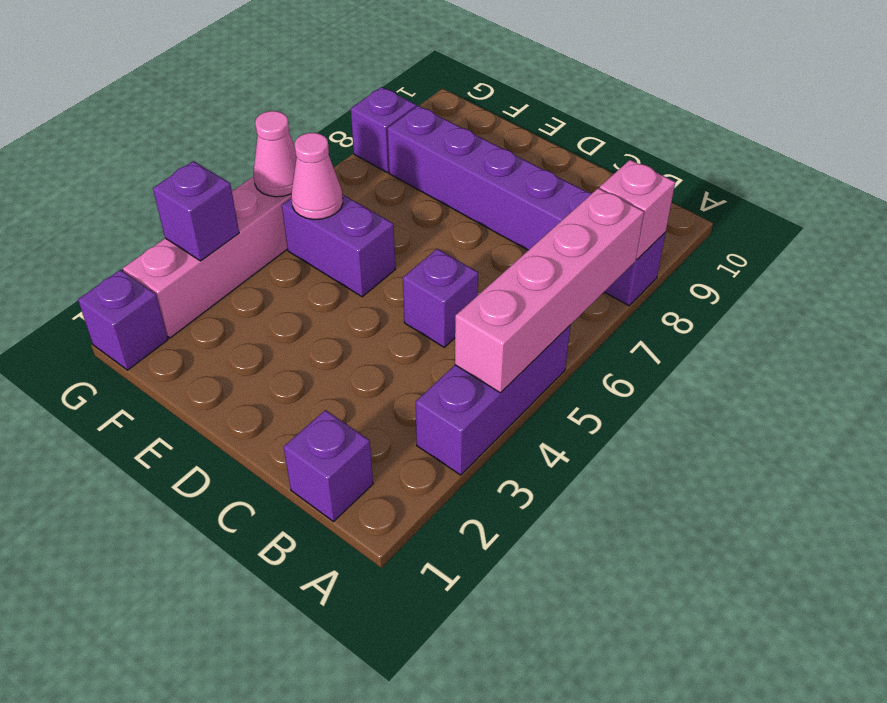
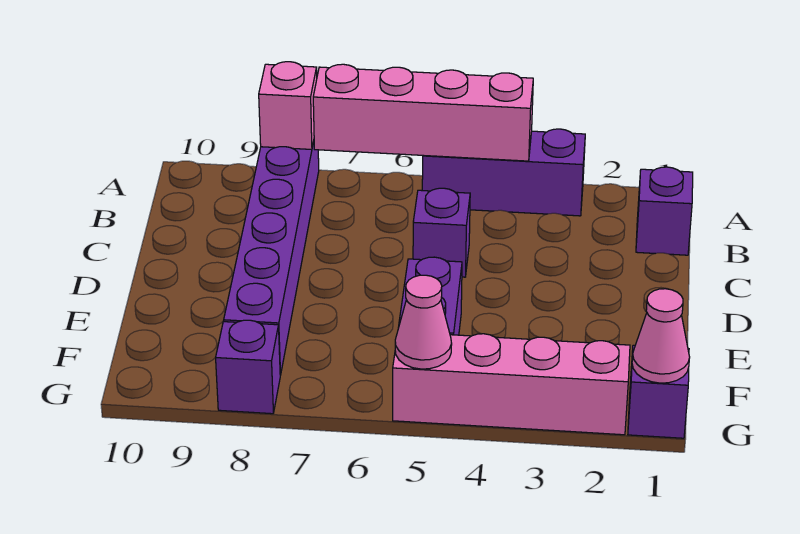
pink 1x1 cone [291,133,343,220] -> pink 1x1 cone moved to [632,289,690,383]
purple 1x1 brick [153,161,239,261] -> none

